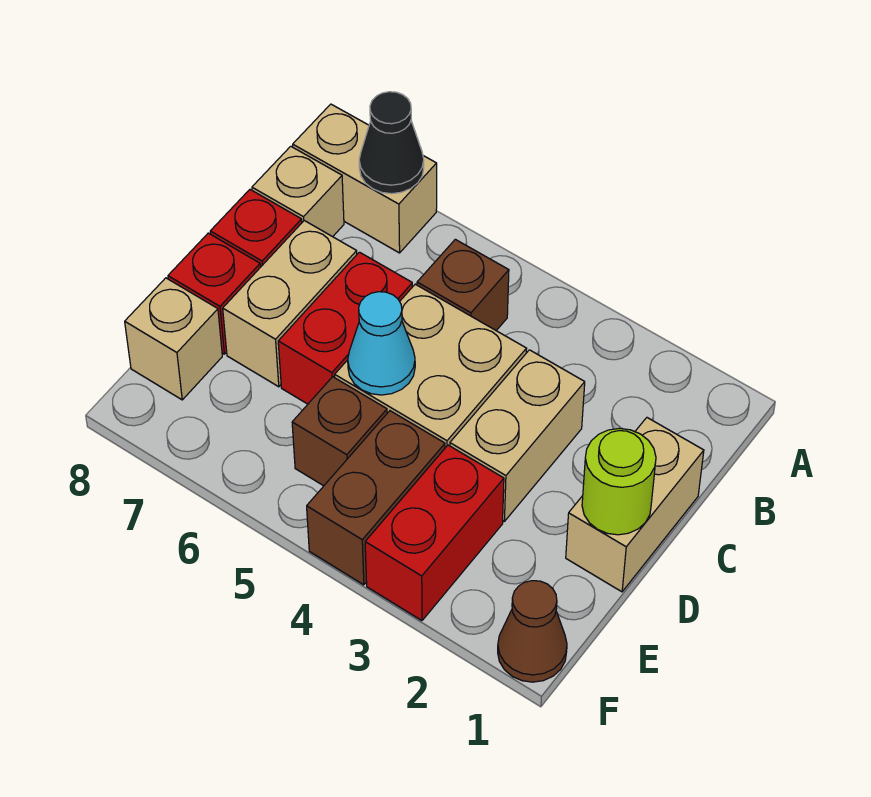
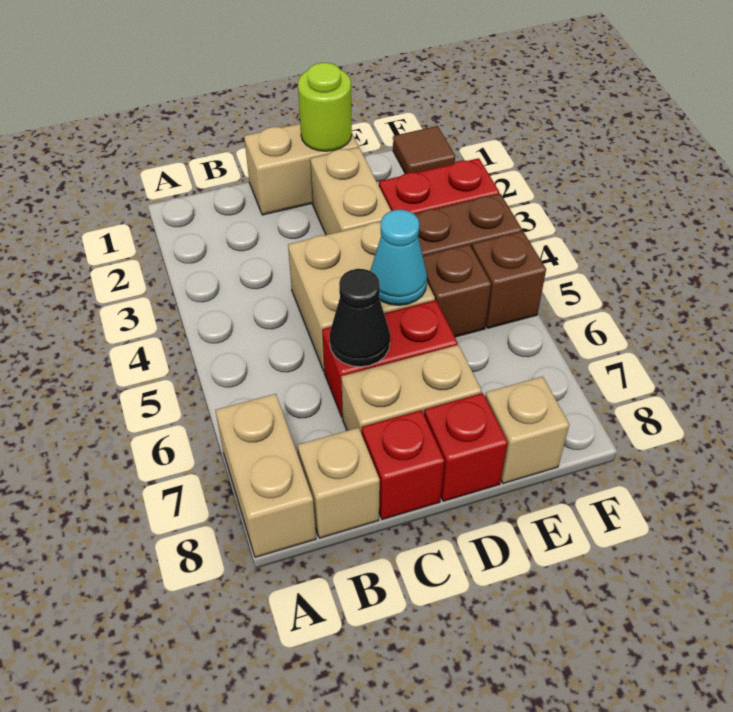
black 1x1 cone [359,92,424,194] -> black 1x1 cone moved to [330,269,390,367]
brown 1x1 brick [417,239,509,331] -> brown 1x1 brick moved to [472,231,546,328]
tan 1x2 brick [450,350,585,521] -> tan 1x2 brick turned to [310,147,391,235]
brown 1x1 cone [498,581,567,682] -> brown 1x1 tile [393,126,455,174]

